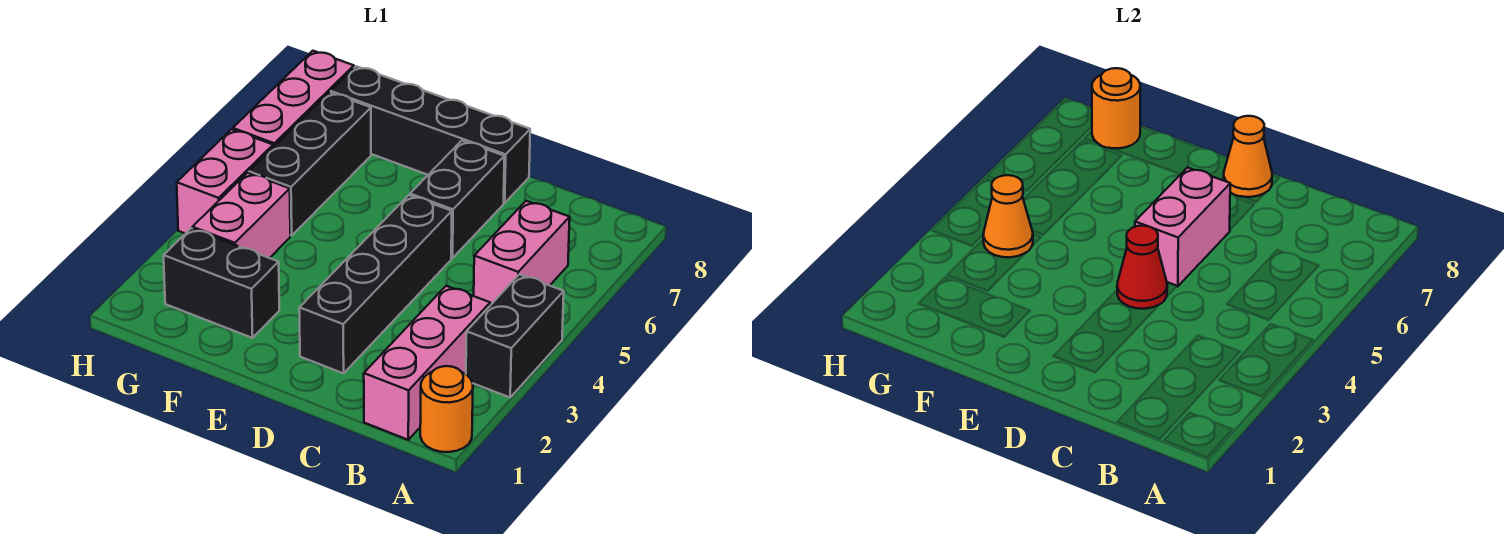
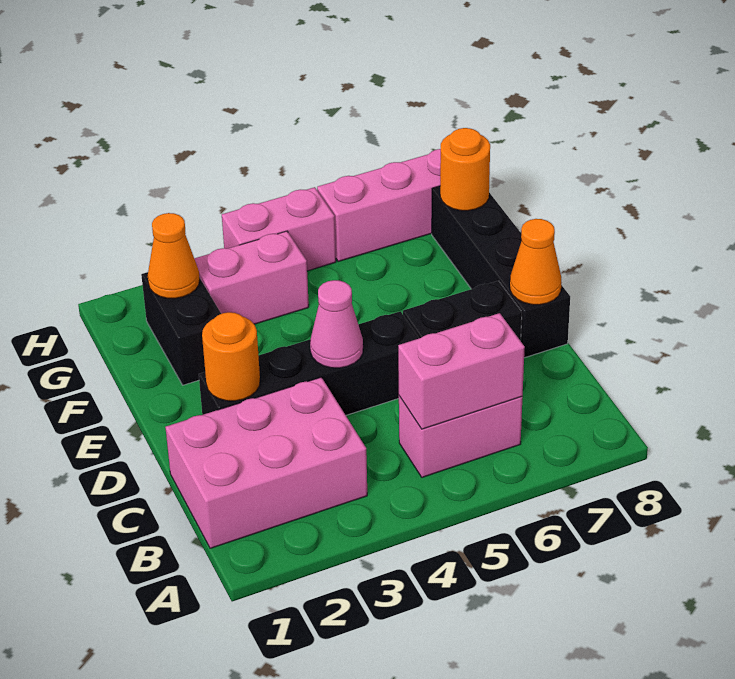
orange 1x1 round brick [420,366,473,452] -> orange 1x1 round brick moved to [202,312,260,401]
black 1x2 brick [466,274,564,397] -> none
pink 1x3 brick [364,286,490,440] -> pink 2x3 brick [165,377,367,548]
red 1x1 cone [1117,226,1167,309] -> pink 1x1 cone [310,280,363,368]
pink 1x2 brick [1135,168,1230,286] -> pink 1x2 brick moved to [398,313,525,429]
orange 1x1 cone [983,175,1033,257] -> orange 1x1 cone moved to [148,213,200,298]
black 1x3 brick [249,92,371,236] -> none

